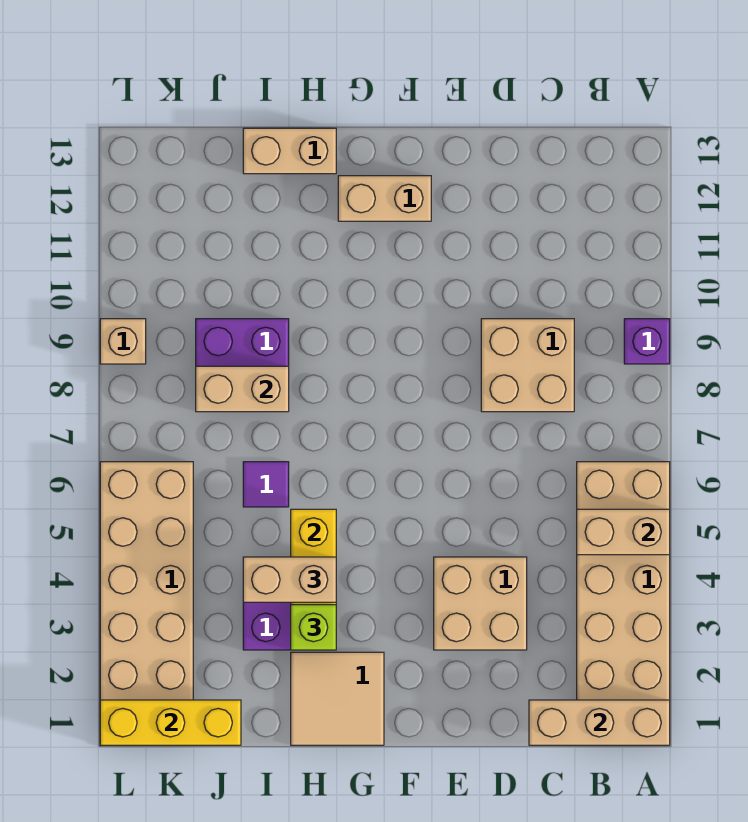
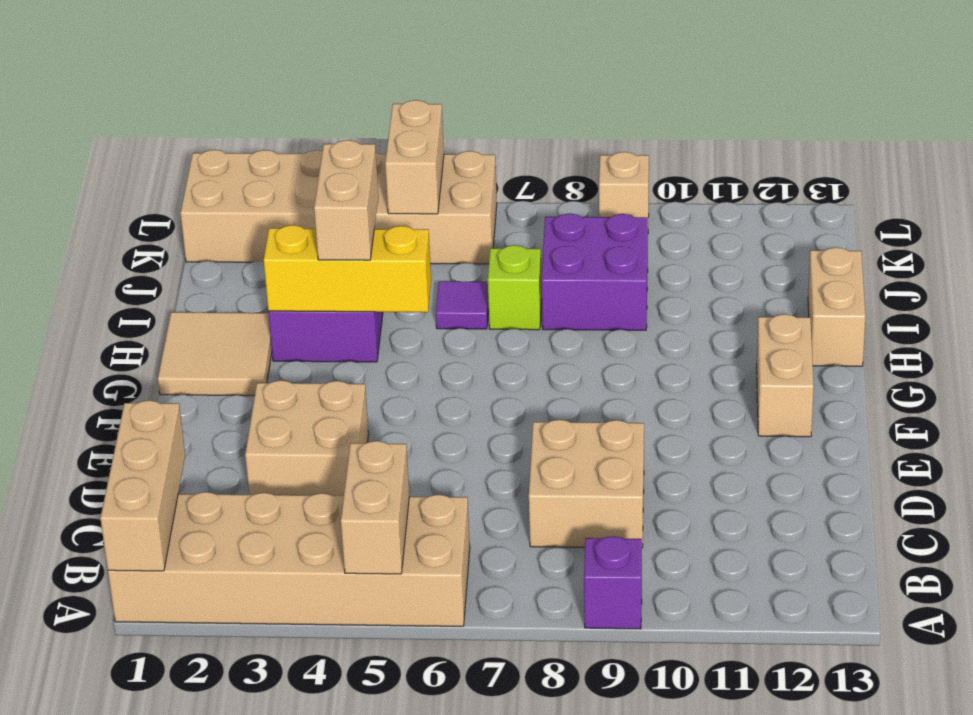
lime 1x1 brick [291,605,336,650] -> lime 1x1 brick moved to [488,245,542,330]
tan 1x2 brick [196,366,289,412] -> tan 1x2 brick moved to [385,100,444,214]
yellow 1x3 brick [100,700,241,745] -> none

